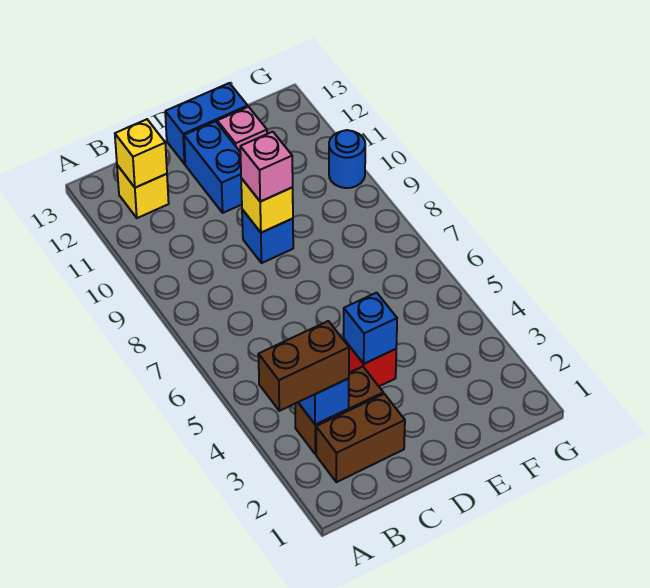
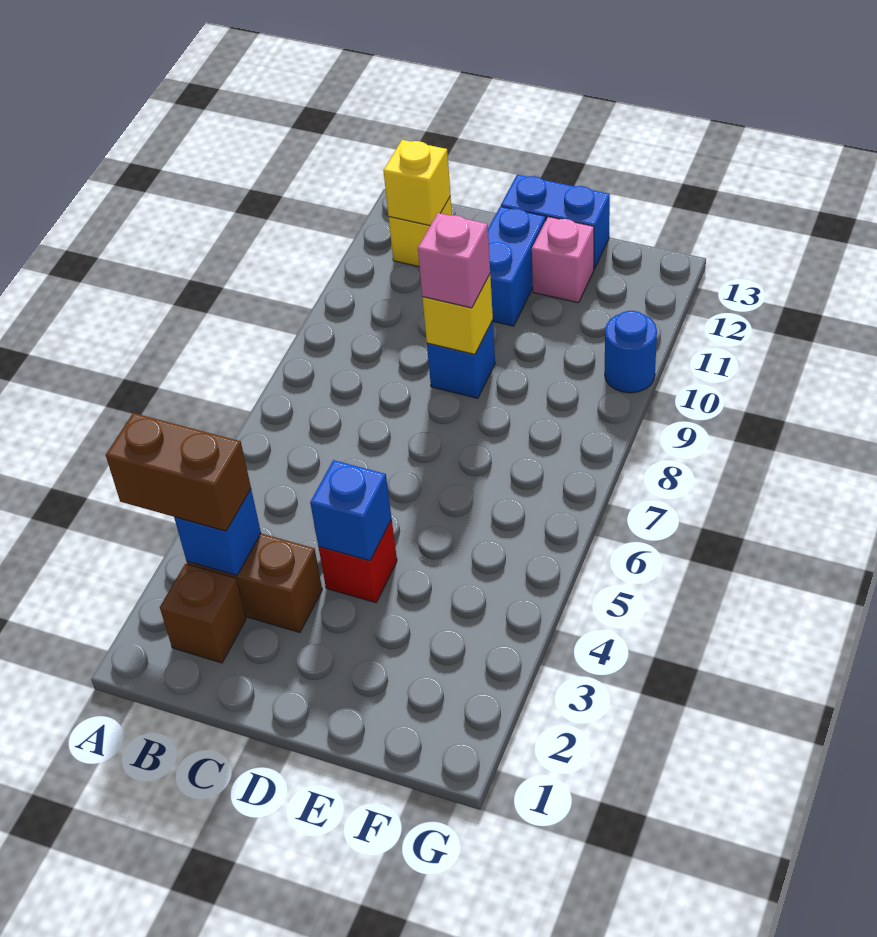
brown 1x2 brick [316,394,405,482] -> brown 1x1 brick [160,564,246,663]

